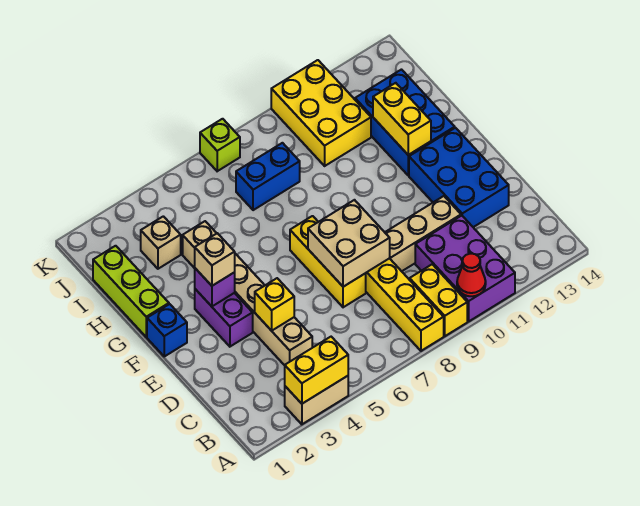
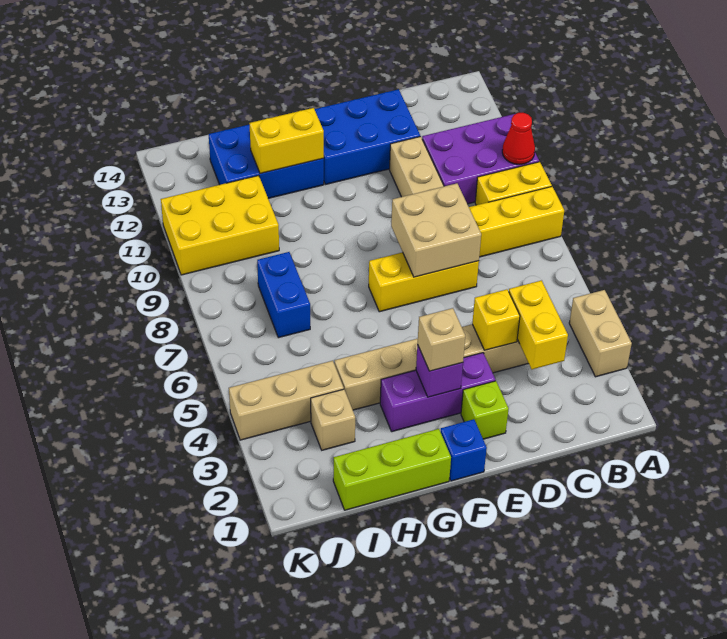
yellow 1x2 brick [285,337,348,404] -> yellow 1x2 brick moved to [509,281,568,369]
purple 1x2 brick [195,289,253,347] -> purple 1x3 brick [380,353,495,432]
none -> tan 1x3 brick [229,361,344,440]
lime 1x1 brick [200,119,240,171] -> lime 1x1 brick moved to [461,381,509,439]

